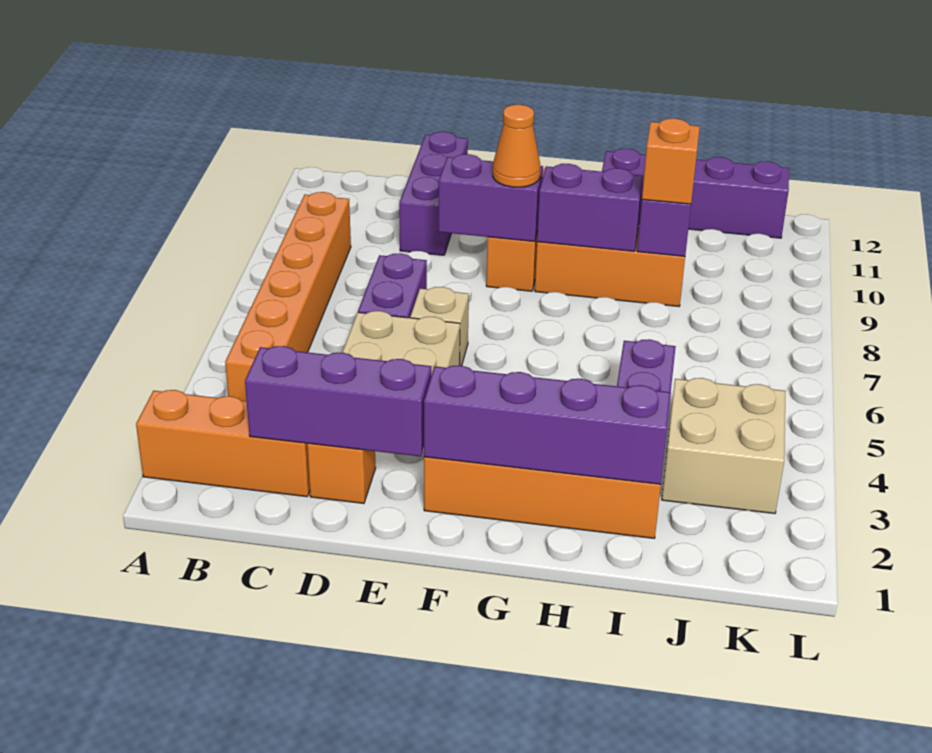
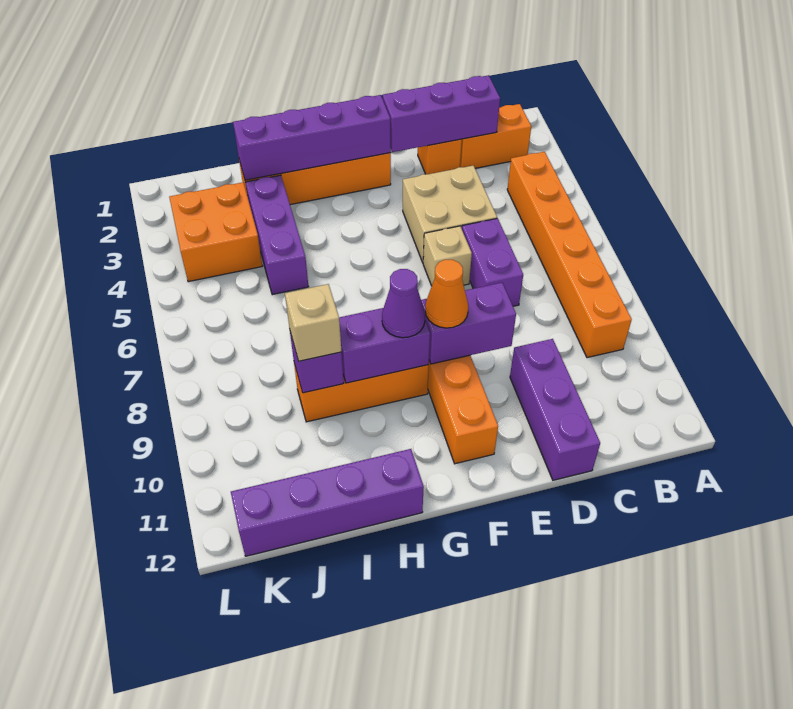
orange 1x3 brick [136,390,310,497] -> orange 1x2 brick [460,104,531,168]
none -> purple 1x1 cone [382,269,425,338]
orange 1x1 brick [642,119,700,204] -> tan 1x1 brick [285,284,342,361]
tan 2x2 brick [662,378,786,514] -> orange 2x2 brick [169,182,262,282]

